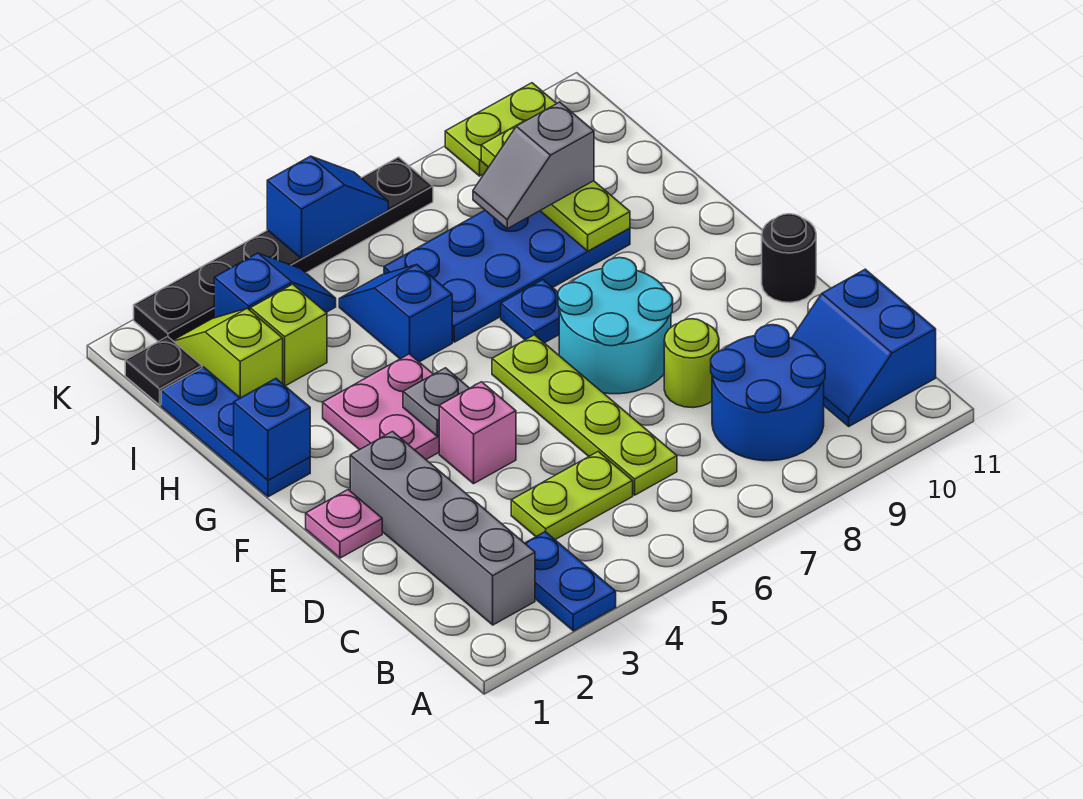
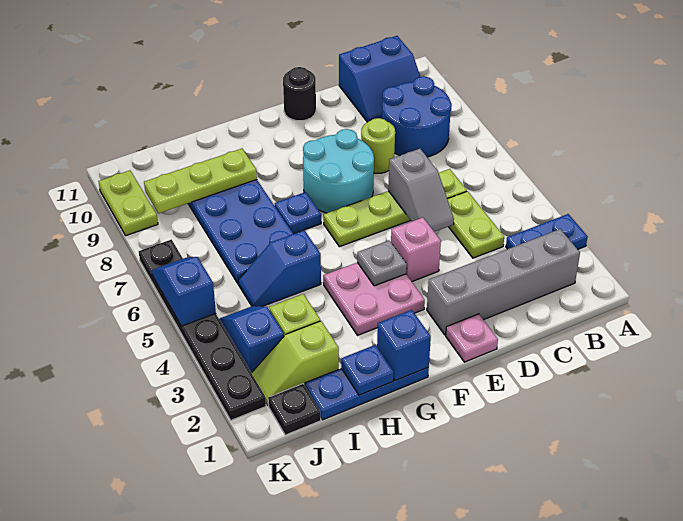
none -> blue 1x1 plate [341,345,394,395]
grey 1x2 slope [473,102,594,229] -> grey 1x2 slope moved to [388,149,454,232]

